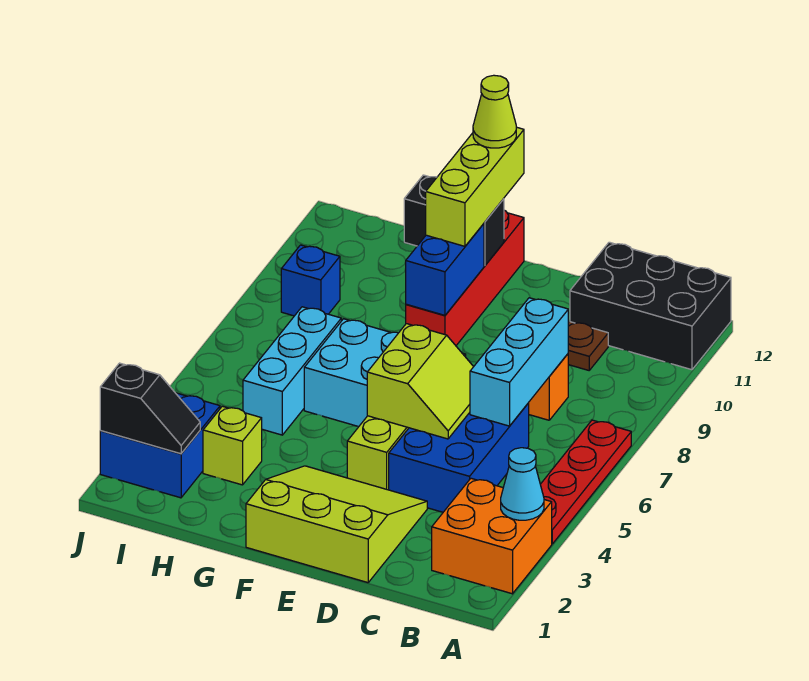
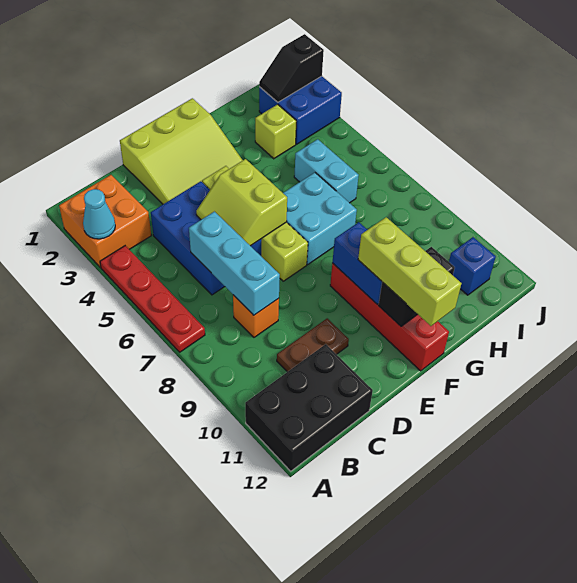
lime 1x1 cone [473,75,516,148] -> none
cyan 1x3 brick [243,307,341,435] -> cyan 1x2 brick [294,139,359,203]
blue 1x1 brick [281,245,340,316] -> blue 1x1 brick moved to [449,237,496,295]

